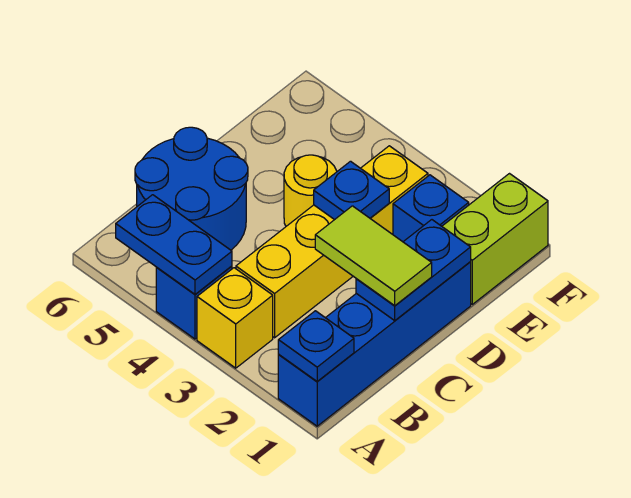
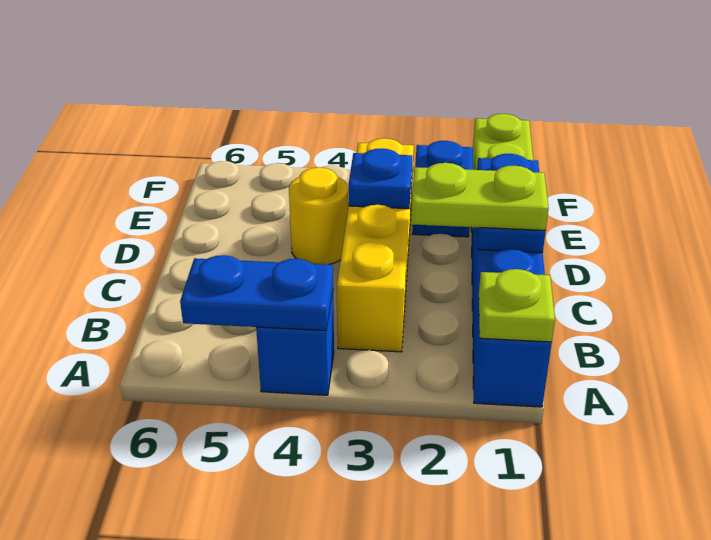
blue 1x1 plate [278,311,354,382] -> lime 1x1 plate [479,269,555,342]
yellow 1x1 brick [197,268,273,368] -> none
blue 2x2 round brick [135,127,248,250] -> none
lime 1x2 tile [315,206,432,306] -> lime 1x2 plate [411,163,548,230]

